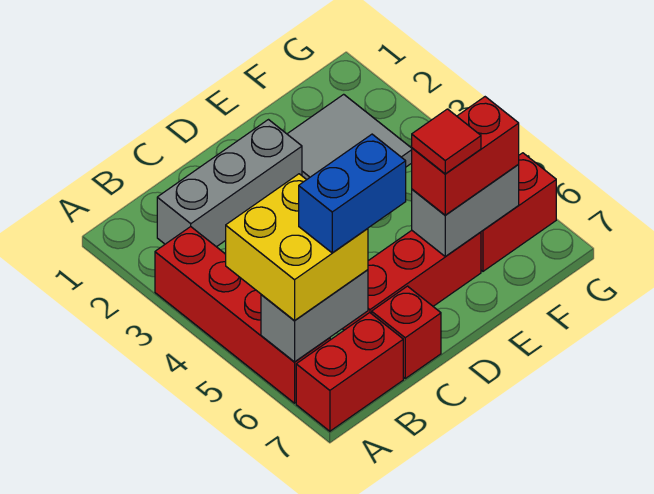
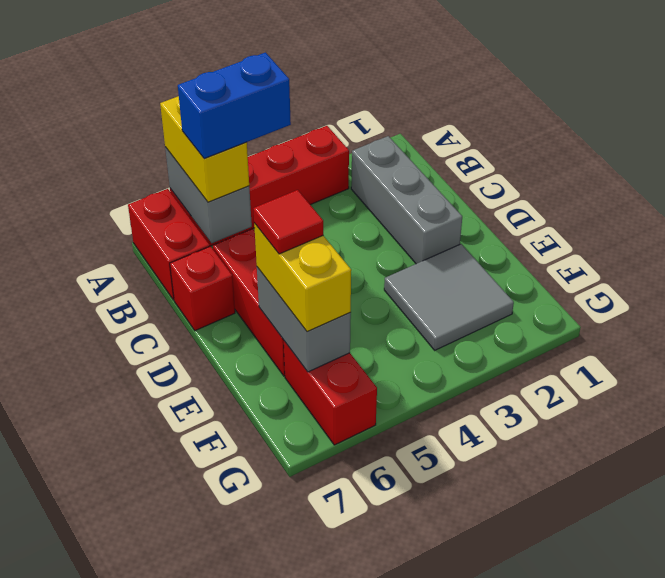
yellow 2x2 brick [226,174,368,320] -> yellow 1x2 brick [160,96,249,202]
blue 1x2 brick [299,134,406,253] -> blue 1x2 brick turned to [178,53,291,159]
red 1x2 brick [412,97,519,215] -> yellow 1x2 brick [254,223,351,332]

